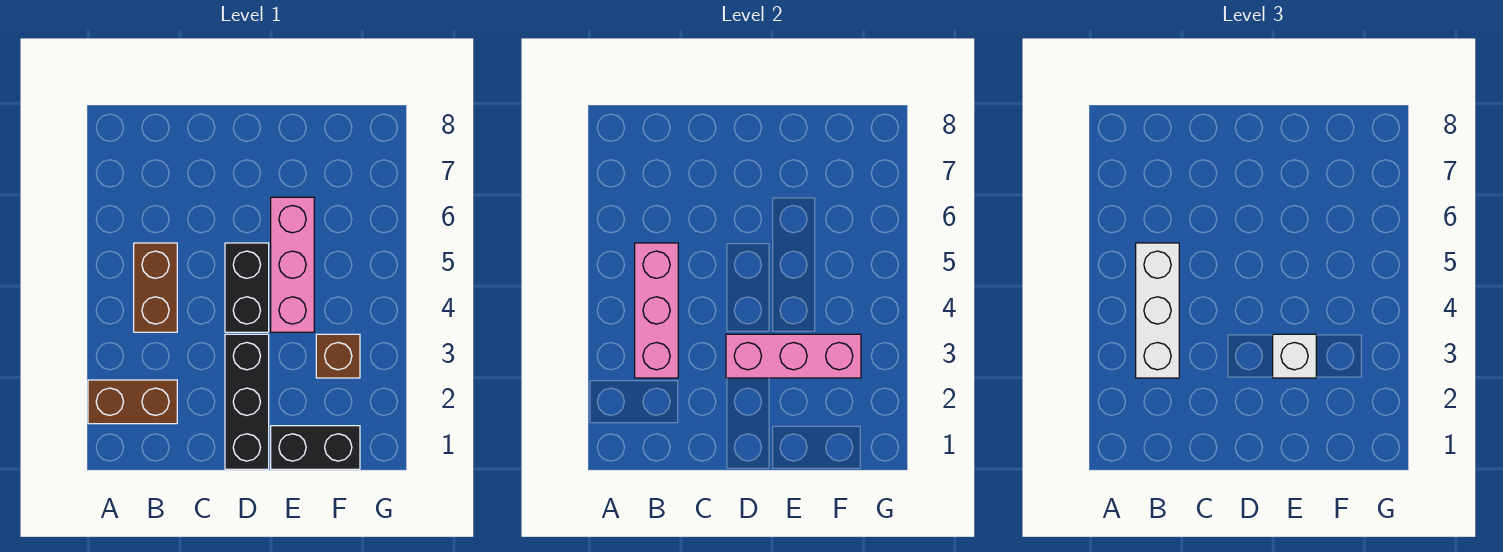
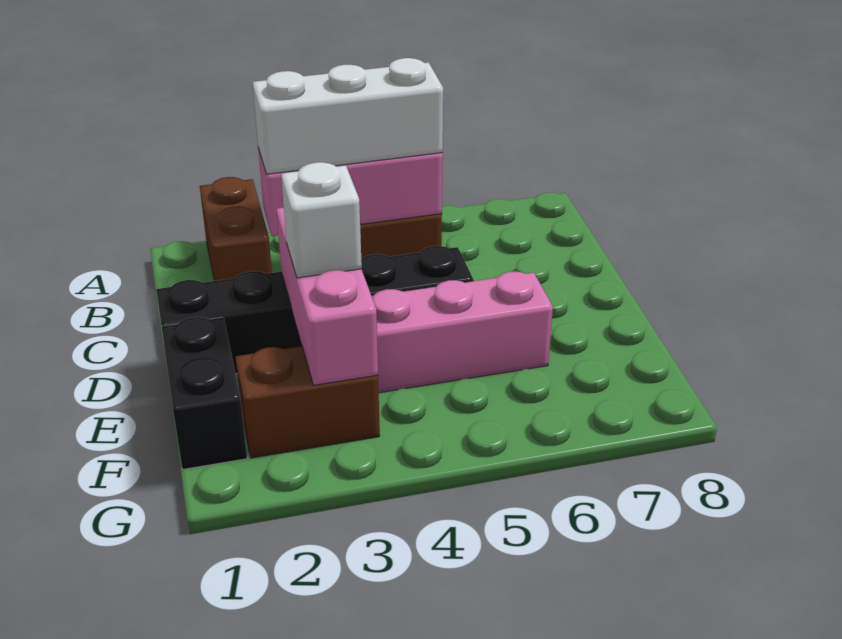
brown 1x1 brick [316,334,360,378] -> brown 1x2 brick [235,346,380,458]

